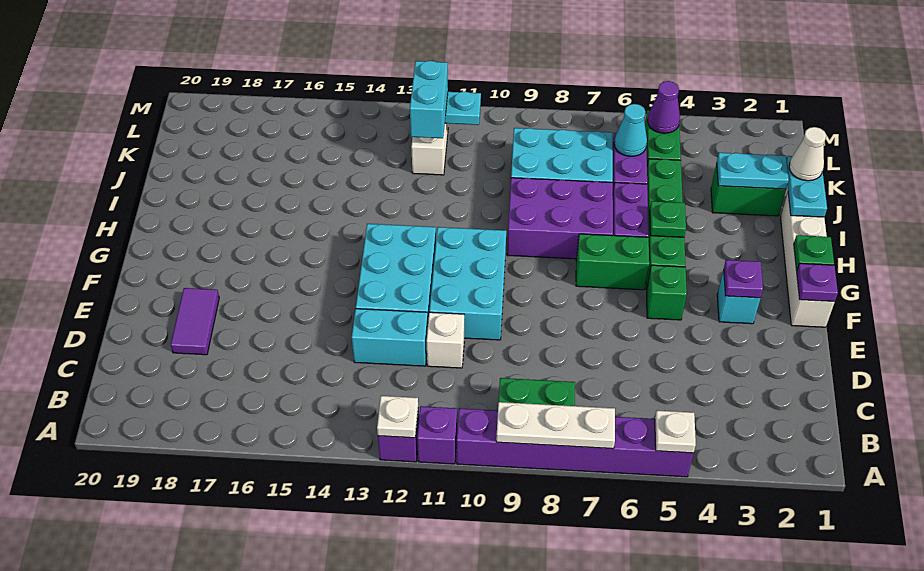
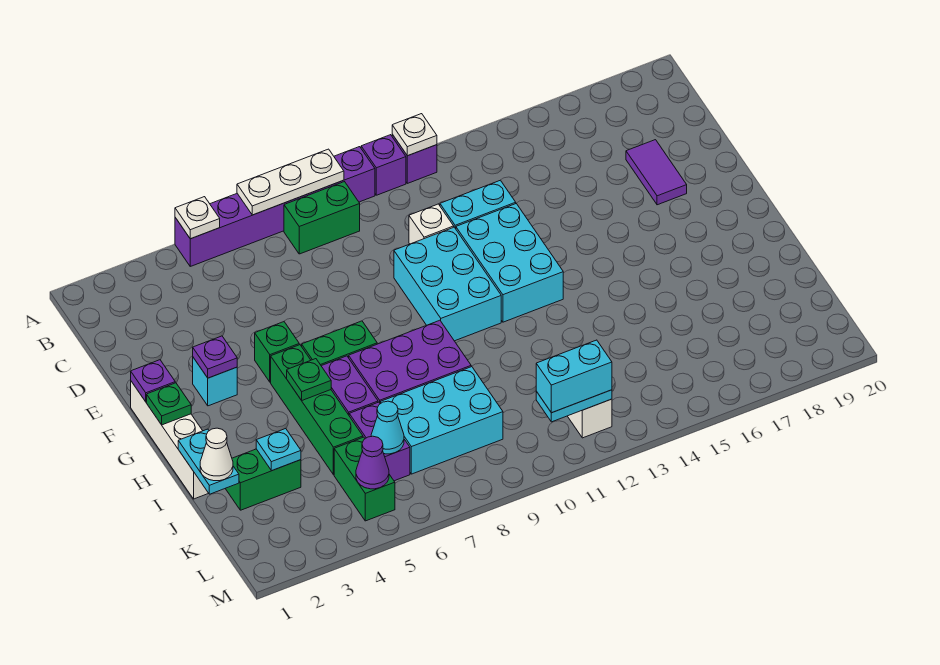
cyan 1x2 plate [717,153,789,189] -> cyan 1x1 plate [256,429,301,471]
cyan 1x2 brick [410,61,448,138] -> cyan 1x2 brick turned to [536,340,612,413]

